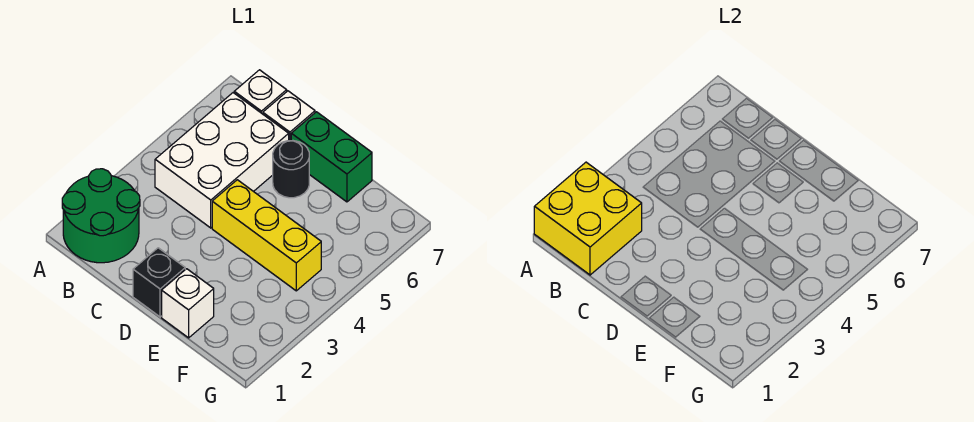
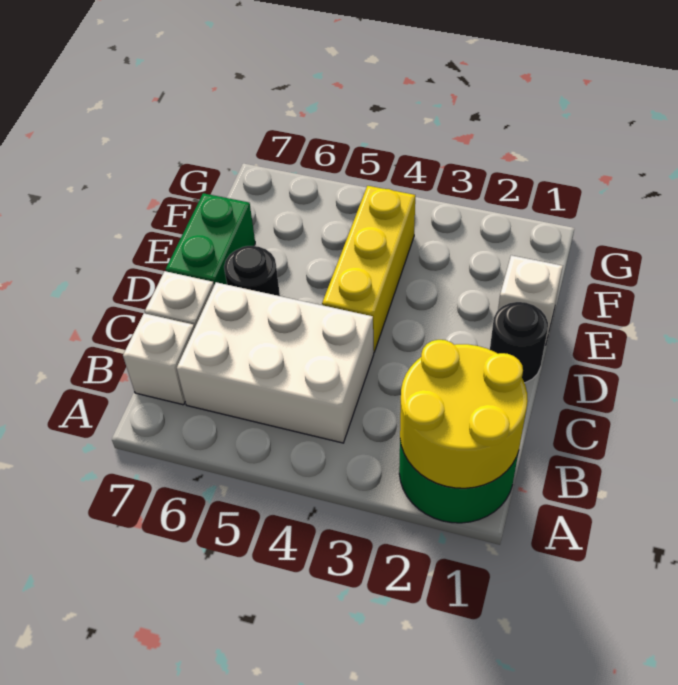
yellow 2x2 brick [534,162,642,275] -> yellow 2x2 round brick [400,340,528,488]
black 1x1 brick [133,248,185,317] -> black 1x1 round brick [490,302,548,383]

